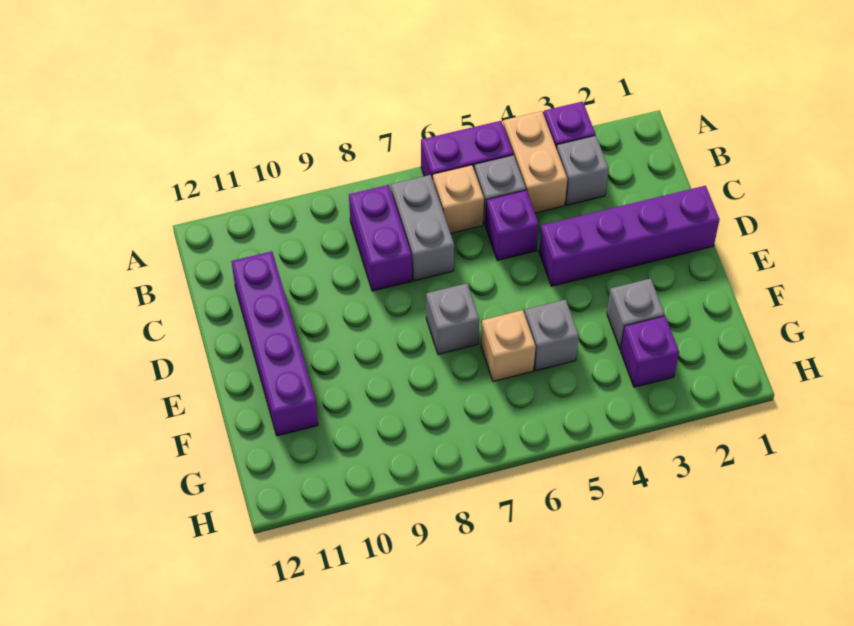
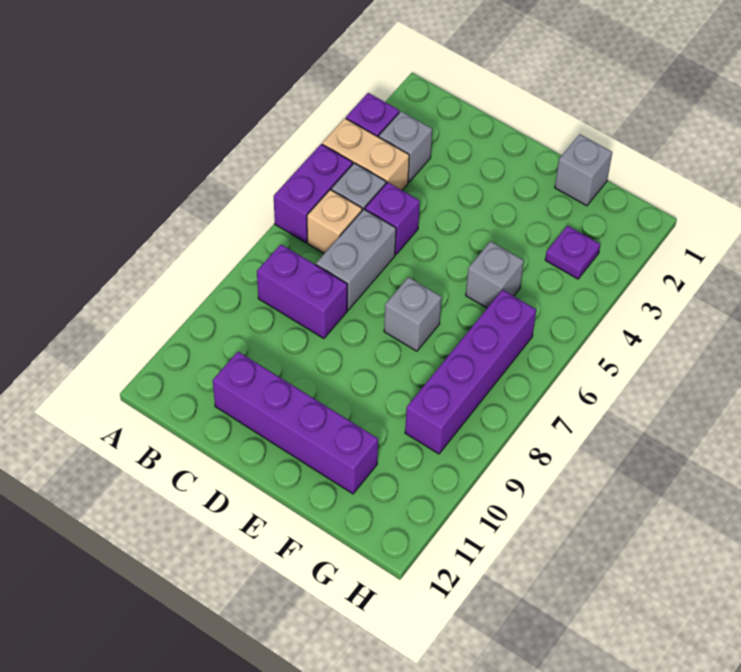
grey 1x2 brick [391,175,454,281] -> grey 1x2 brick turned to [316,209,396,310]
purple 1x4 brick [539,186,720,286] -> purple 1x4 brick moved to [405,290,536,454]
grey 1x1 brick [607,278,665,350] -> grey 1x1 brick moved to [555,134,612,206]
tan 1x1 brick [481,310,536,381] -> none
purple 1x1 brick [621,316,679,387] -> purple 1x1 plate [545,226,600,279]

